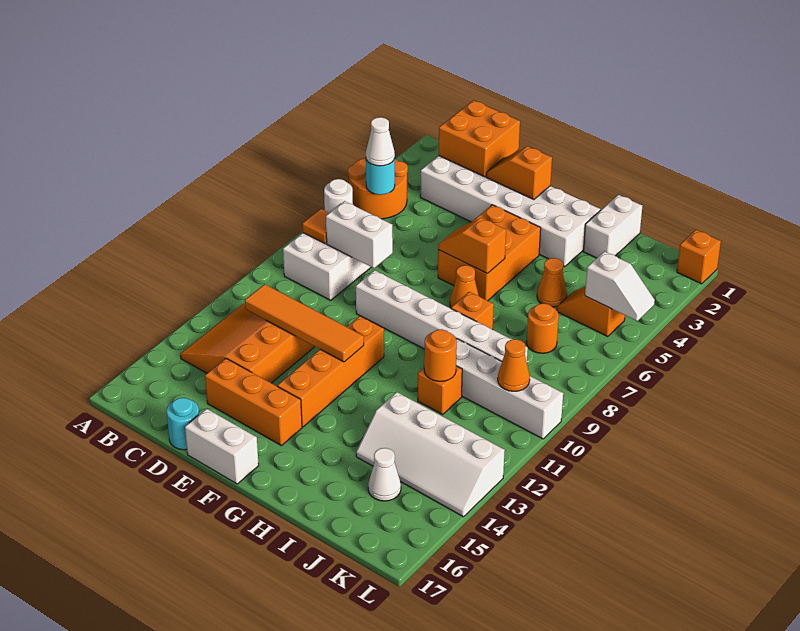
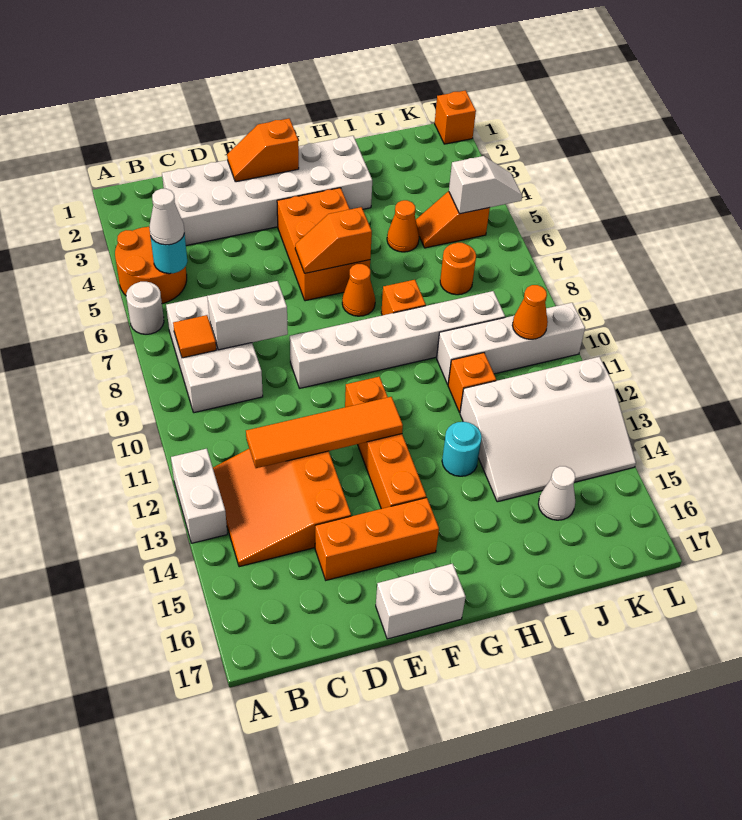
orange 2x2 brick [439,100,520,177] -> none
cyan 1x1 round brick [166,398,199,450] -> cyan 1x1 round brick moved to [442,422,482,476]
white 1x2 brick [583,195,642,258] -> white 1x2 brick moved to [171,449,227,543]
orange 1x1 round brick [424,329,457,381] -> none
white 2x4 slope [356,392,505,517] -> white 3x4 slope [460,357,636,502]

